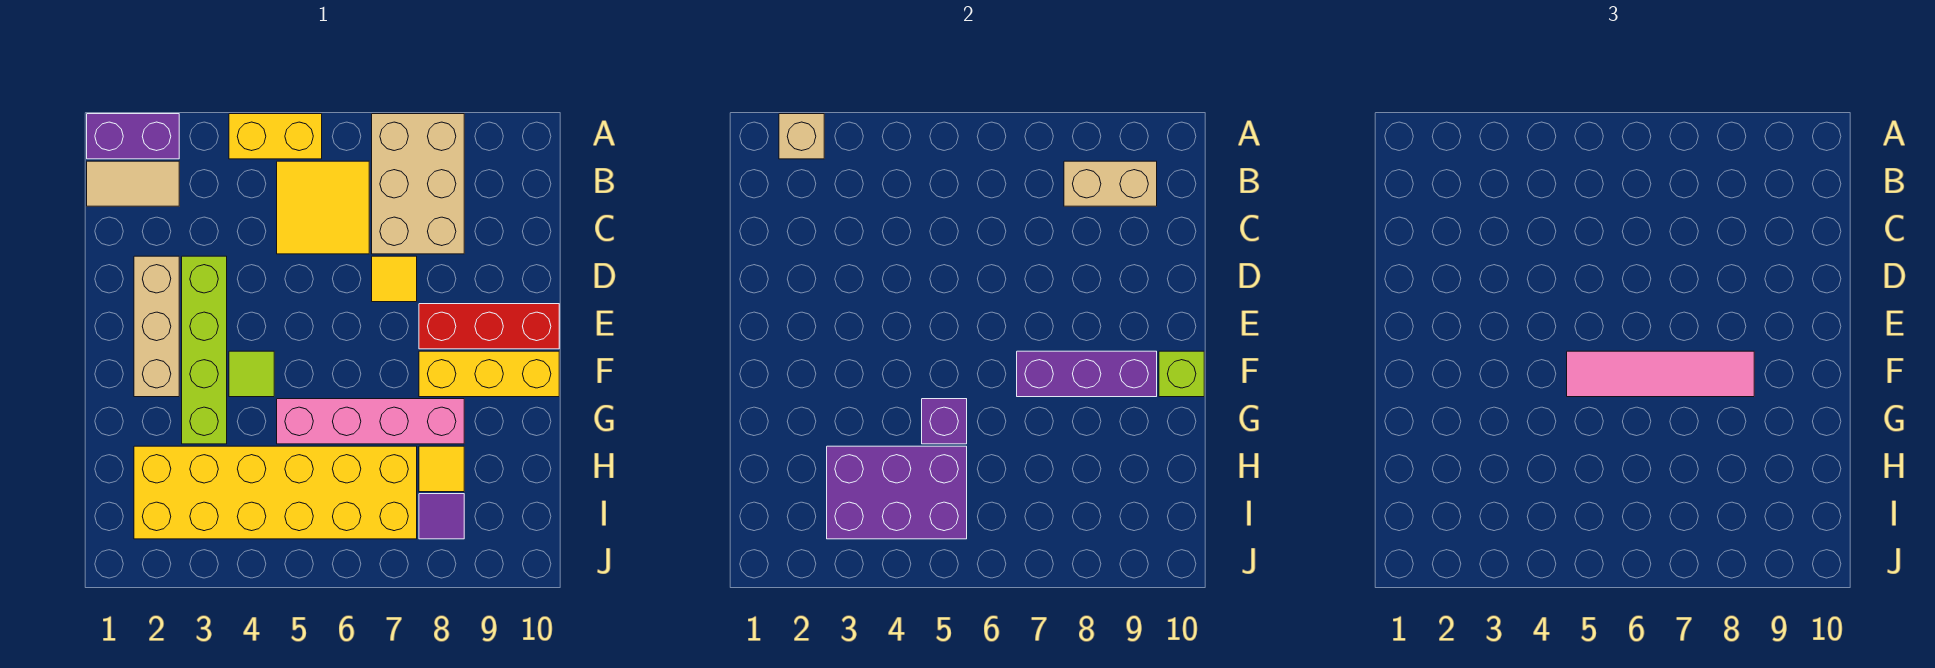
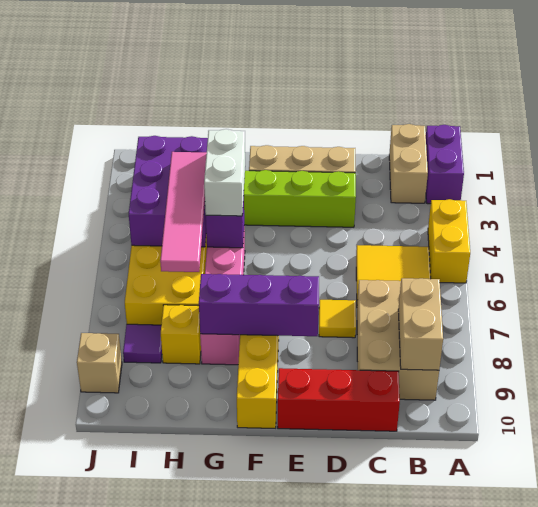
tan 1x1 brick [779,114,824,159] -> tan 1x1 brick moved to [77,333,122,393]
tan 2x3 brick [372,114,464,254] -> tan 2x3 brick turned to [357,280,439,400]
tan 1x2 tile [87,161,179,206] -> tan 1x2 brick [389,124,428,203]
red 1x3 brick [419,304,559,349] -> red 1x3 brick turned to [278,368,400,431]
lime 1x1 tile [229,351,274,397] -> none
pink 1x4 tile [1567,351,1754,397] -> pink 1x4 tile moved to [160,152,207,272]
purple 1x3 brick [1017,351,1157,397] -> purple 1x3 brick turned to [199,274,319,336]
lime 1x1 brick [1159,351,1204,397] -> none
none -> white 1x2 brick [204,129,245,216]
yellow 1x1 tile [419,446,464,492] -> yellow 1x1 brick [161,305,201,364]

